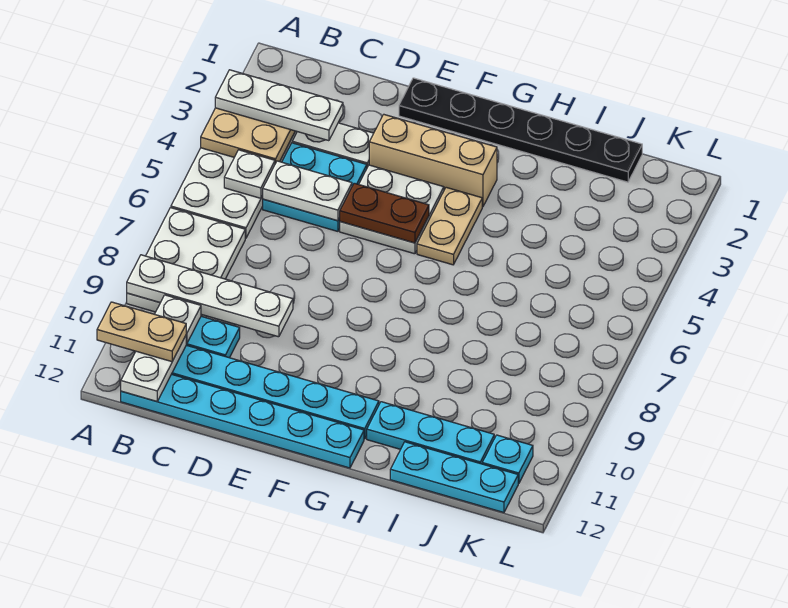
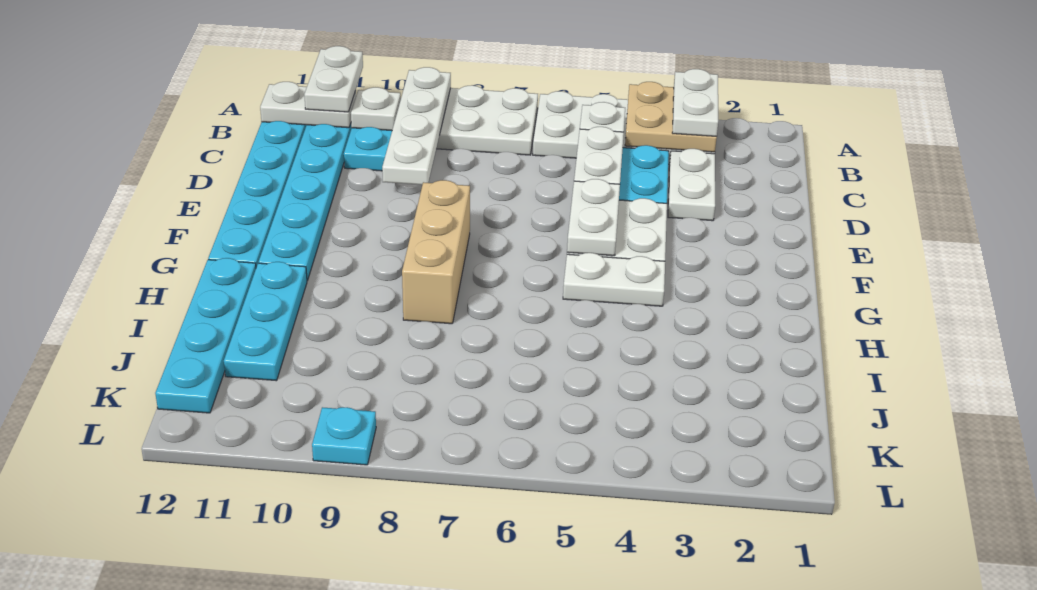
white 1x3 plate [215,70,343,141] -> white 1x2 plate [672,69,718,136]
tan 1x2 plate [97,302,186,362] -> white 1x2 plate [304,46,363,112]
black 1x6 plate [399,78,642,182] -> none
tan 1x3 brick [369,114,497,207] -> tan 1x3 brick moved to [402,180,470,324]
brown 1x2 plate [340,183,429,243] -> white 1x2 plate [567,179,620,256]
tan 1x2 plate [417,187,482,265] -> white 1x2 plate [563,253,665,306]
cyan 1x3 plate [390,442,518,512] -> cyan 1x4 plate [155,258,256,413]
cyan 1x1 plate [482,435,533,484] -> cyan 1x1 plate moved to [312,407,376,465]

